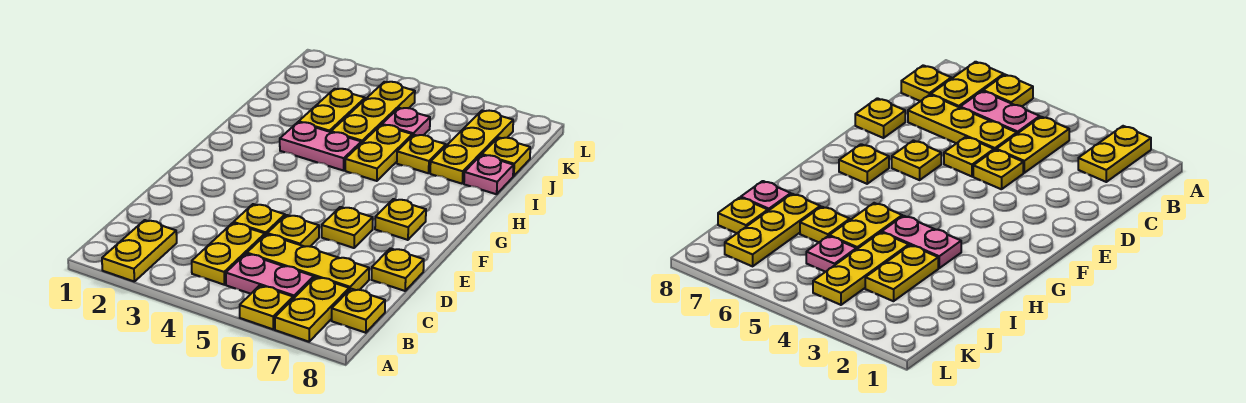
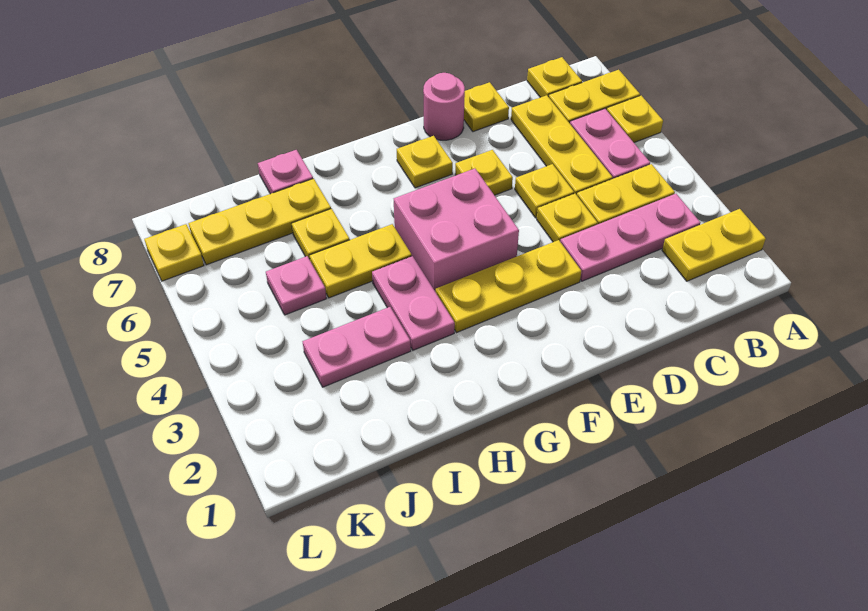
none -> pink 1x3 plate [560,194,700,281]
none -> pink 1x1 round brick [423,73,465,140]
none -> pink 2x2 brick [394,169,519,292]
yellow 1x2 plate [299,89,365,132] -> pink 1x2 plate [302,307,411,387]
yellow 1x3 plate [331,82,415,143] -> yellow 1x3 plate moved to [436,240,581,333]
yellow 1x1 plate [482,137,530,176] -> yellow 1x1 plate moved to [144,224,204,281]

